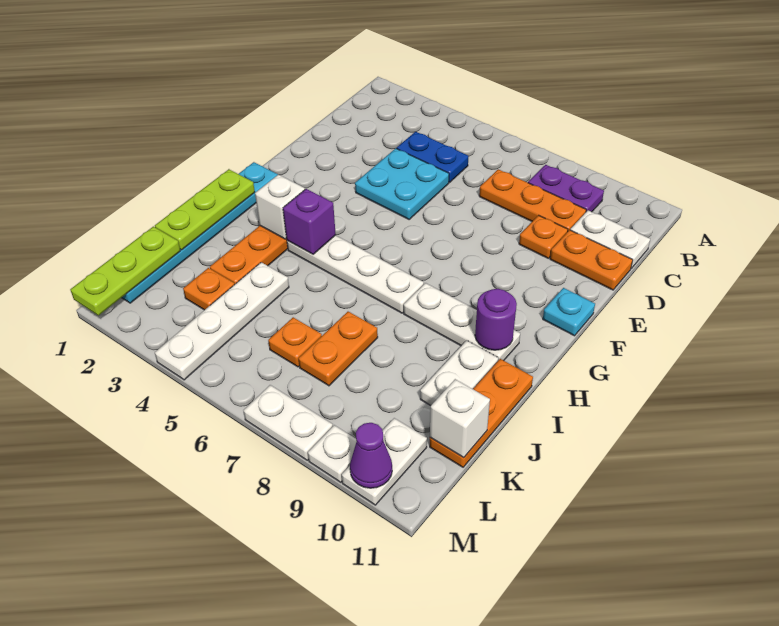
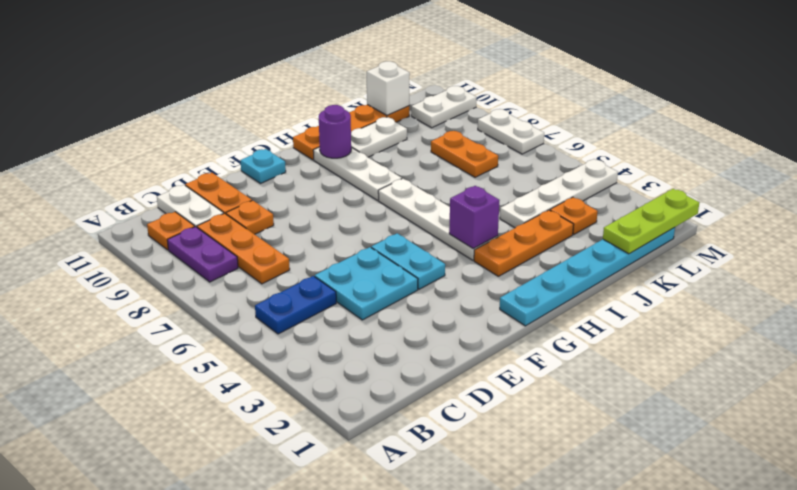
blue 1x2 plate [397,132,469,182] -> blue 1x2 plate turned to [255,276,336,334]
none -> cyan 1x2 plate [371,233,445,289]
lime 1x3 plate [155,169,255,250] -> none
white 1x1 brick [255,175,305,239] -> none
orange 1x3 plate [430,359,533,467] -> orange 1x4 plate [293,105,409,160]
orange 1x2 plate [298,312,378,386] -> orange 1x2 plate turned to [431,131,498,177]
orange 1x1 plate [268,317,322,367] -> orange 1x1 plate moved to [147,212,195,250]
white 1x1 plate [308,425,357,482] -> none
purple 1x1 cone [350,423,392,488] -> none

